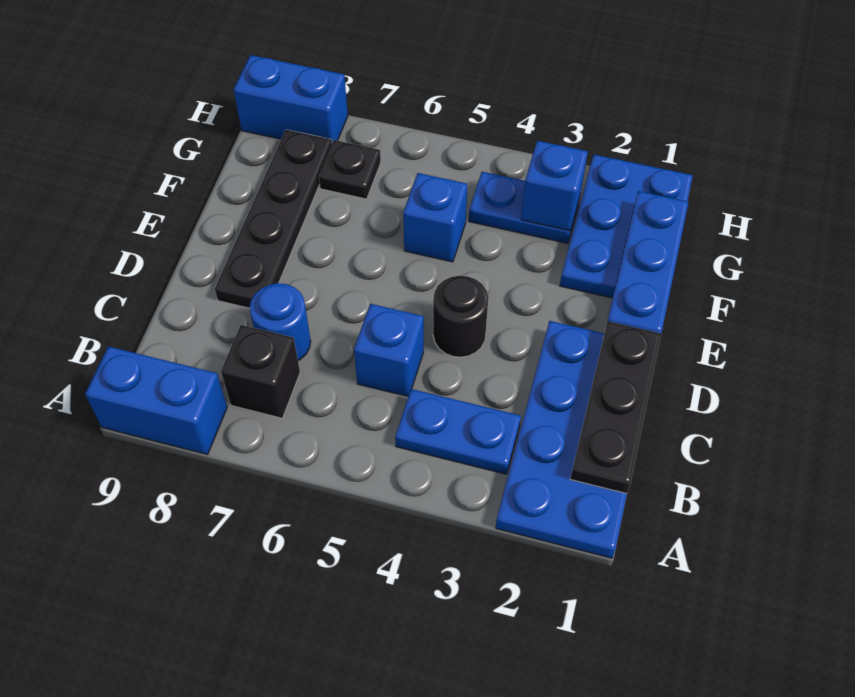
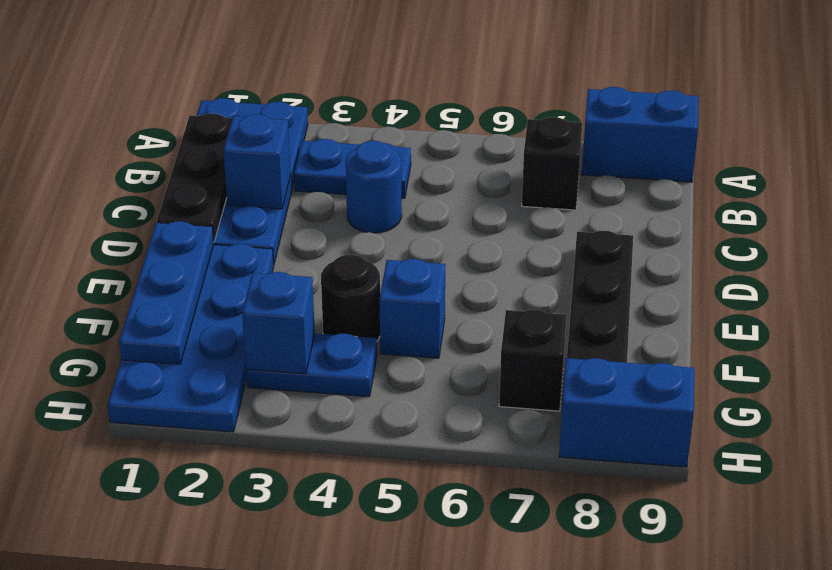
blue 1x1 brick [354,304,424,396] -> blue 1x1 brick moved to [223,114,291,209]
blue 1x1 round brick [250,283,311,361] -> blue 1x1 round brick moved to [346,141,402,233]
black 1x1 round brick [433,276,489,357] -> black 1x1 round brick moved to [321,255,380,341]
blue 2x3 plate [560,155,693,298] -> blue 2x4 plate [108,244,274,432]
black 1x1 plate [319,140,381,199] -> black 1x1 brick [499,310,566,411]

